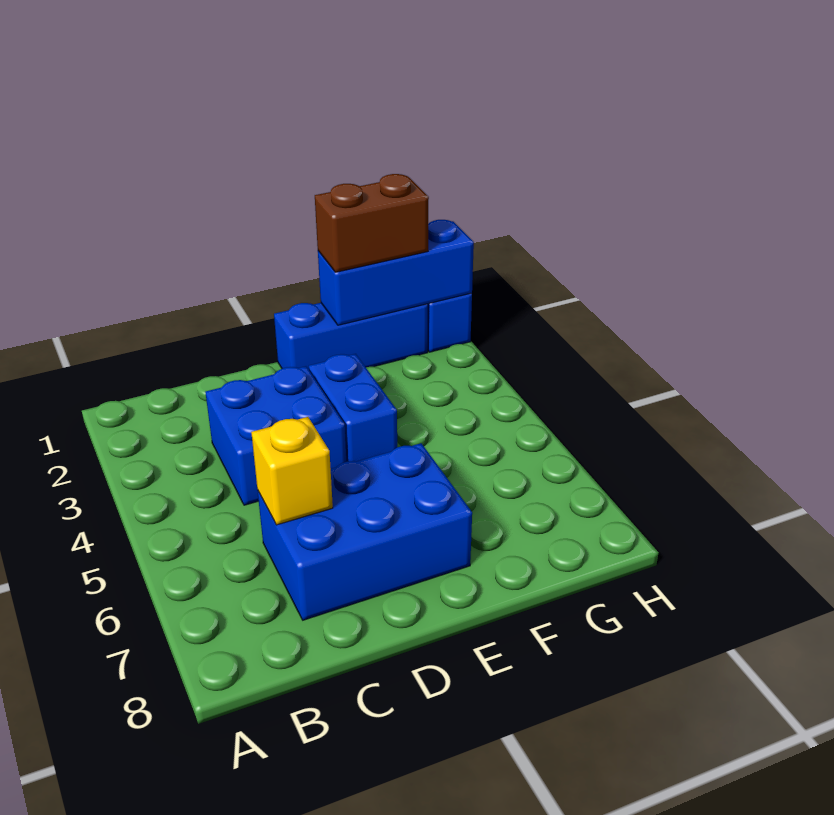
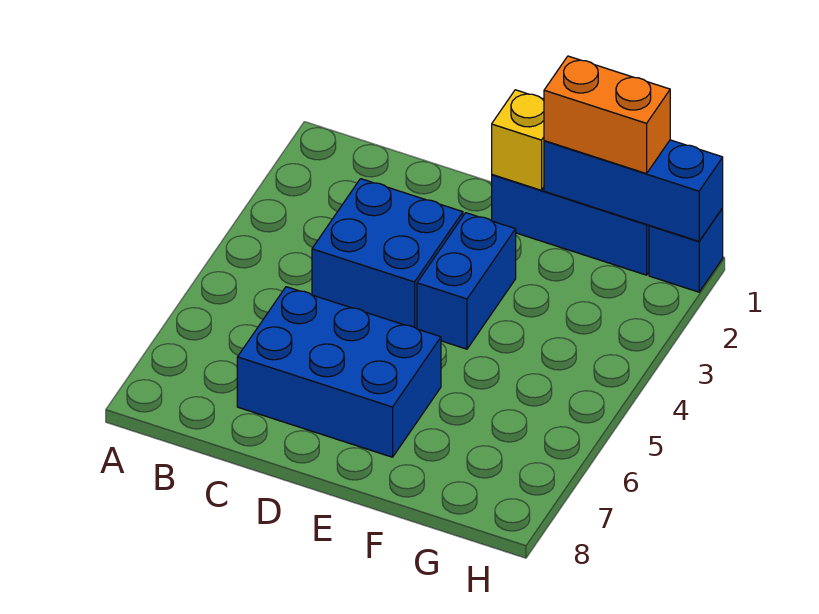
yellow 1x1 brick [251,417,333,525] -> yellow 1x1 brick moved to [492,90,544,190]
brown 1x2 brick [315,174,429,272] -> orange 1x2 brick [544,56,670,174]

